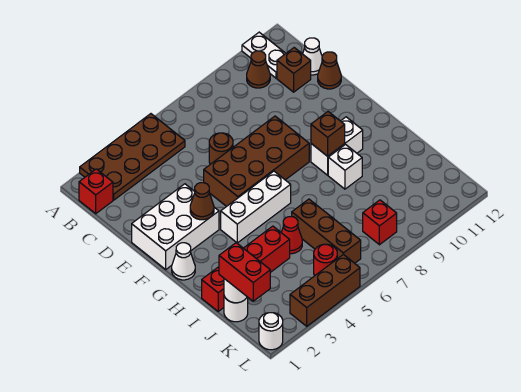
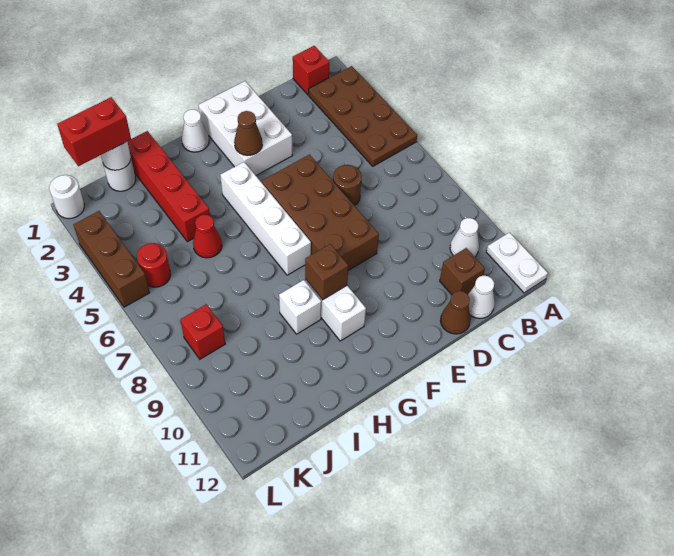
white 1x2 plate [242,32,286,78] -> white 1x2 plate turned to [486,232,548,293]
brown 1x1 cone [247,51,270,88] -> white 1x1 cone [450,218,479,257]
white 1x3 brick [221,171,291,243] -> white 1x4 brick [220,162,311,275]
brown 1x3 brick [292,199,361,263] -> none

